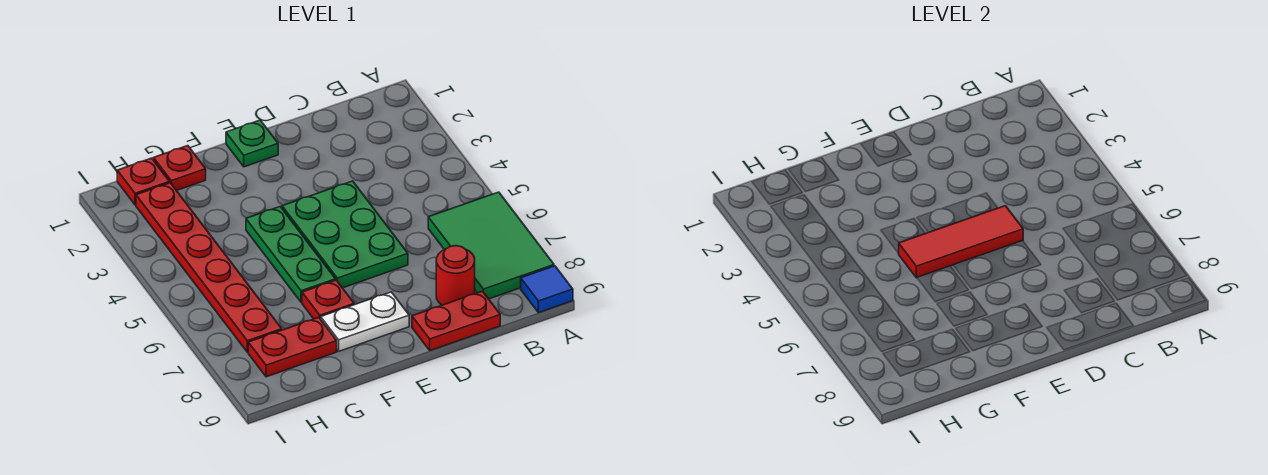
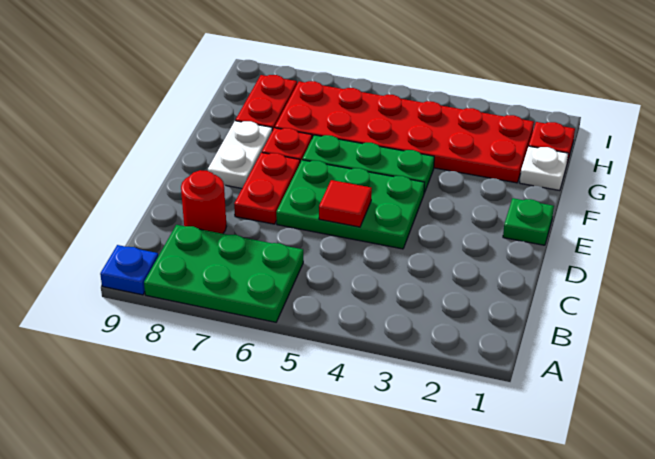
green 2x3 tile [428,192,554,299] -> green 2x3 plate [144,225,303,322]
blue 1x1 tile [521,266,573,313] -> blue 1x1 plate [100,245,158,295]
red 1x2 plate [412,291,500,351] -> red 1x2 plate moved to [234,152,300,224]
red 1x3 tile [899,206,1023,278] -> red 1x1 tile [319,180,372,227]
red 1x1 plate [153,146,206,190] -> white 1x1 plate [520,146,568,191]
red 1x6 plate [136,183,282,352] -> red 2x6 plate [275,81,534,183]

